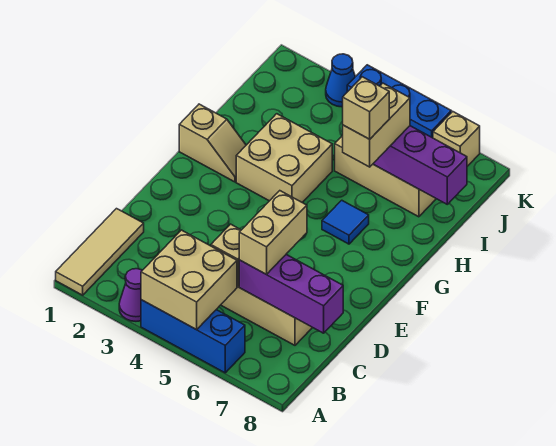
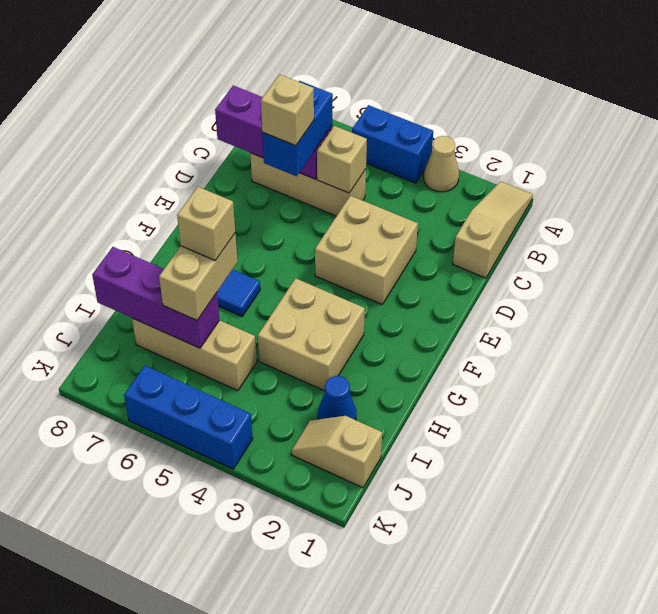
tan 1x3 tile [56,209,144,295] -> tan 1x3 slope [453,181,533,278]
purple 1x1 cone [119,269,142,321] -> tan 1x1 cone [424,136,459,192]
blue 1x3 brick [141,300,245,373] -> blue 1x2 brick [352,105,433,183]
tan 2x2 brick [141,230,237,330] -> tan 2x2 brick moved to [315,196,418,304]
tan 1x2 brick [239,191,307,275] -> blue 1x2 brick [262,81,333,176]
tan 1x2 slope [179,104,246,182] -> tan 1x2 slope moved to [291,416,382,488]
blue 1x1 cone [326,54,355,107] -> blue 1x1 cone moved to [318,376,356,420]
tan 1x1 brick [433,111,480,166] -> tan 1x1 brick moved to [261,74,314,146]

